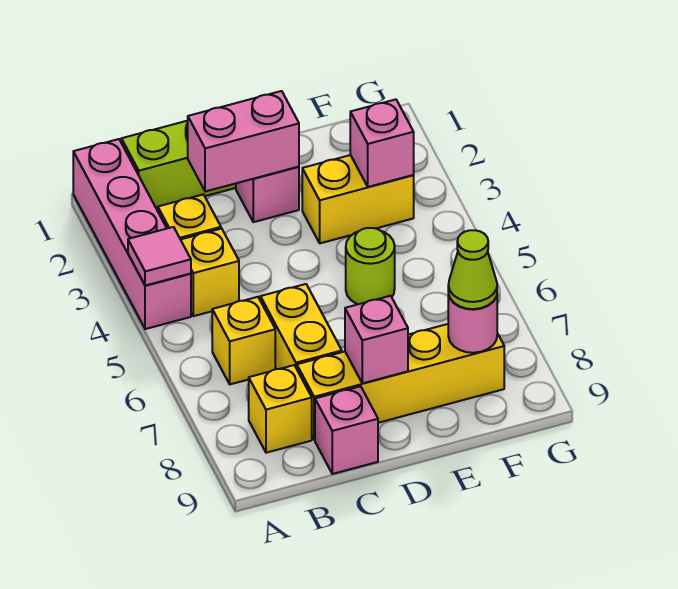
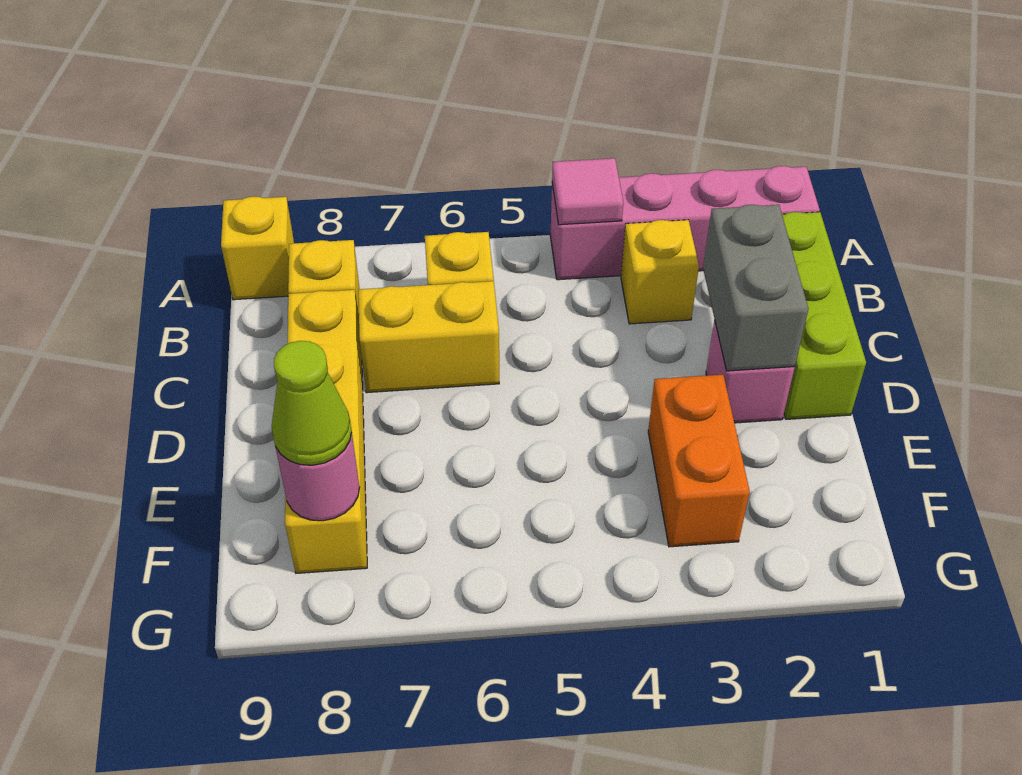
yellow 1x1 brick [181,229,239,316] -> yellow 1x1 brick moved to [221,196,294,300]
pink 1x2 brick [188,91,299,192] -> grey 1x2 brick [703,205,808,371]
pink 1x1 brick [315,386,378,474] -> none
pink 1x1 brick [345,296,408,383] -> none
yellow 1x2 brick [302,155,414,243] -> orange 1x2 brick [648,375,750,547]
lime 1x1 round brick [346,228,395,304] -> none
pink 1x1 brick [350,99,414,187] -> none

